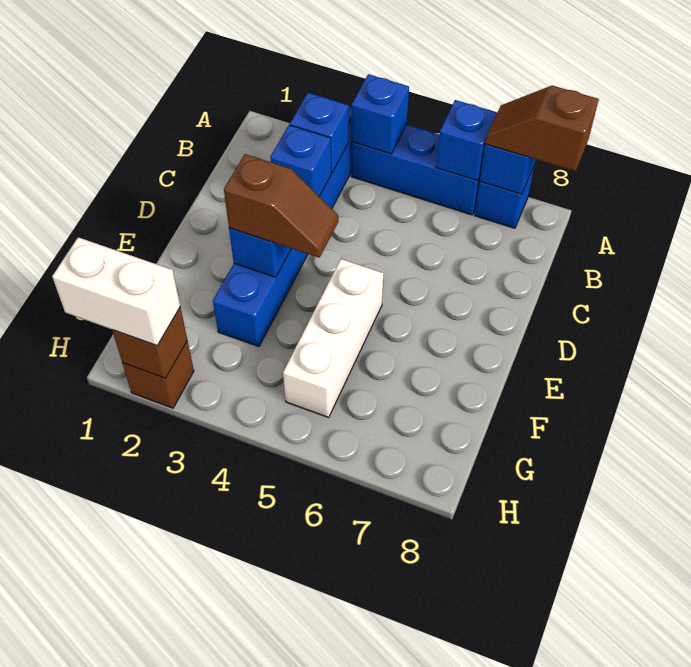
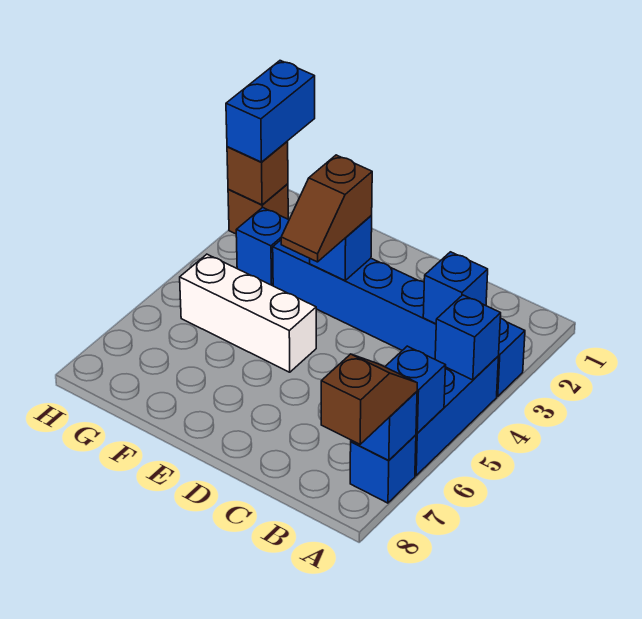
blue 1x1 brick [270,125,331,196] -> blue 1x1 brick moved to [236,207,289,286]
white 1x2 brick [52,237,180,346] -> blue 1x2 brick [226,61,315,162]

